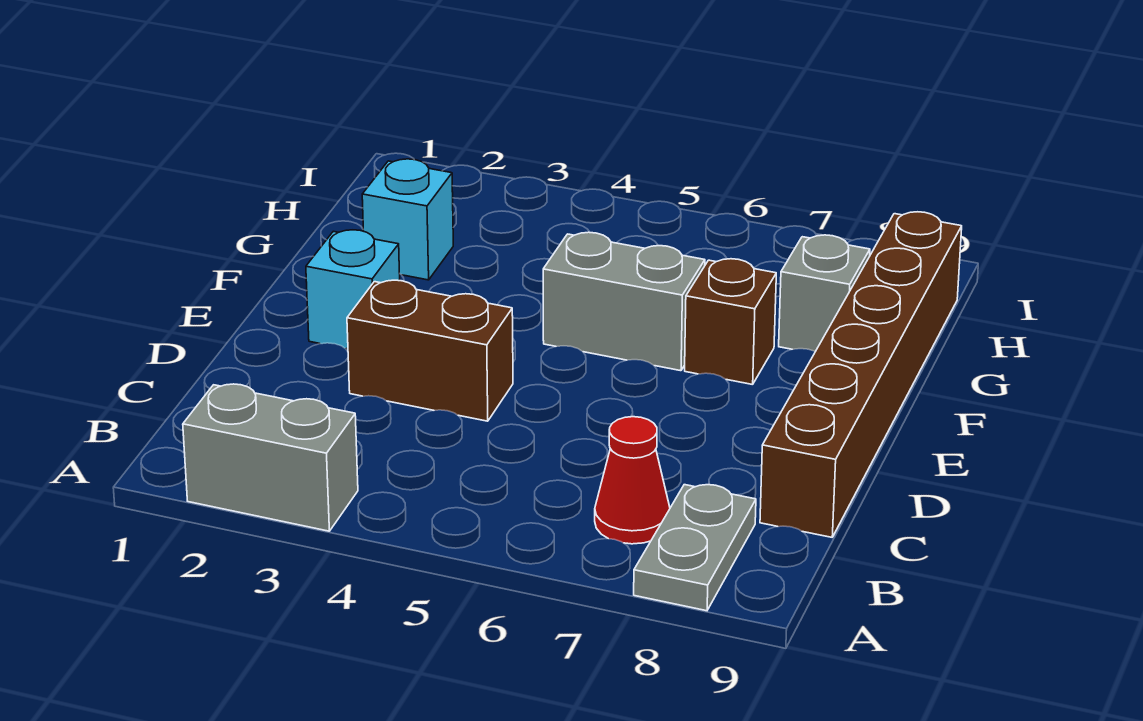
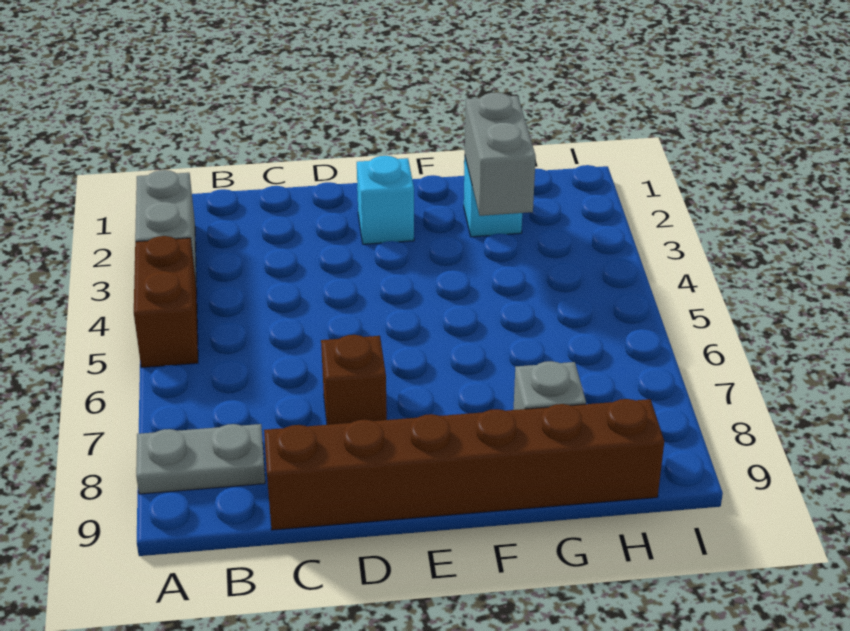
red 1x1 cone [595,417,670,544] -> none
brown 1x2 brick [347,280,513,421] -> brown 1x2 brick moved to [134,236,198,367]
grey 1x2 brick [543,232,705,371] -> grey 1x2 brick moved to [465,92,536,216]
brown 1x1 brick [685,259,776,385] -> brown 1x1 brick moved to [321,335,387,425]

